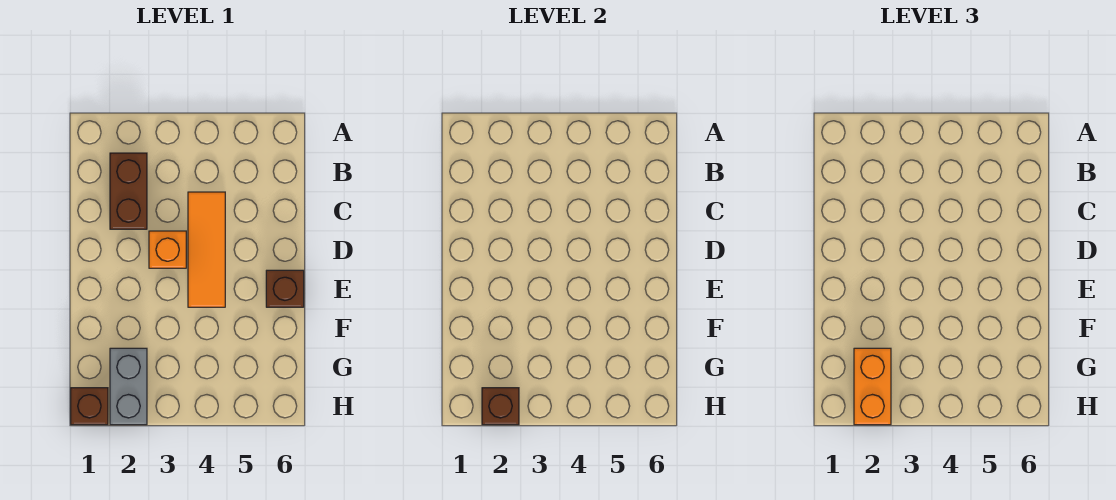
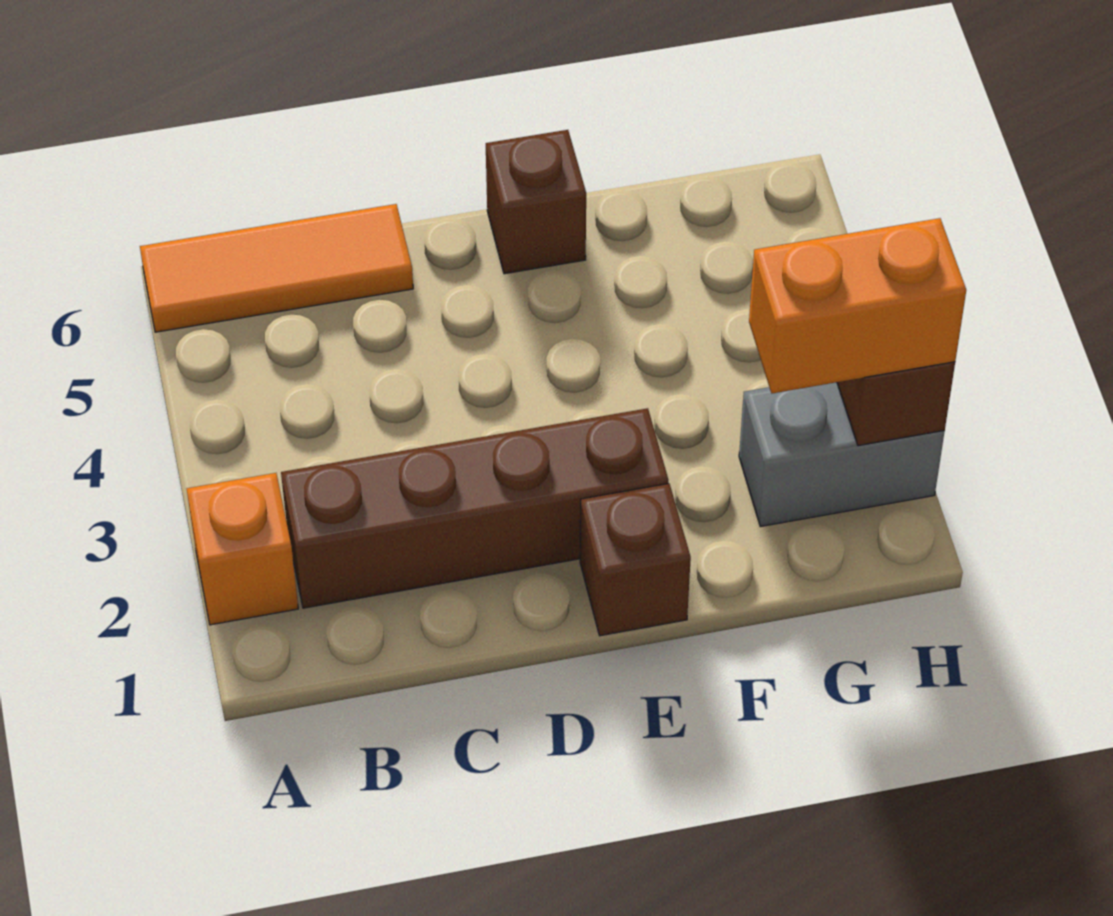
brown 1x2 brick [110,153,147,229] -> brown 1x4 brick [281,408,668,608]
orange 1x3 tile [188,192,225,307] -> orange 1x3 tile moved to [140,204,413,332]
orange 1x1 brick [149,231,186,268] -> orange 1x1 brick moved to [187,473,298,625]
brown 1x1 brick [71,388,108,425] -> brown 1x1 brick moved to [580,484,691,636]

